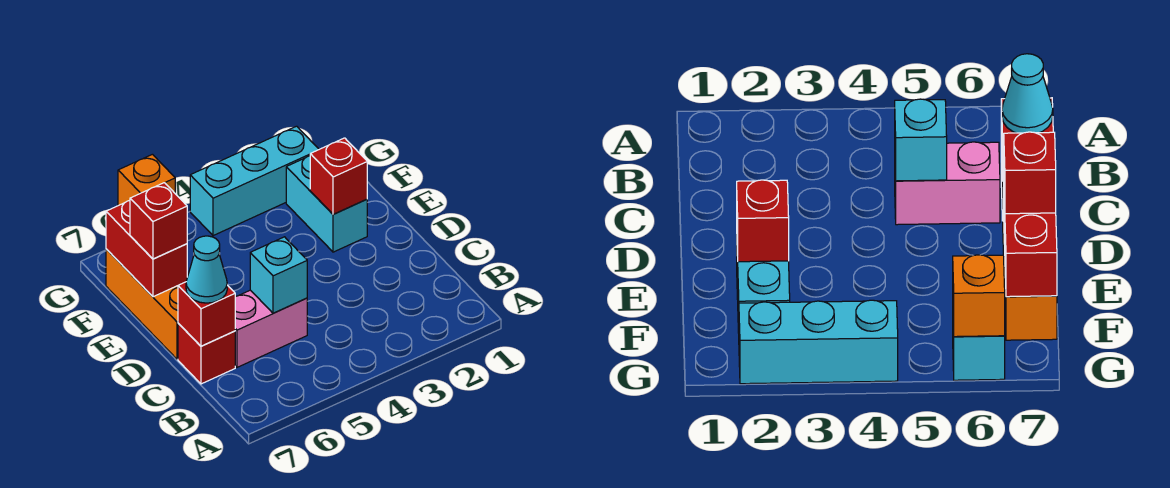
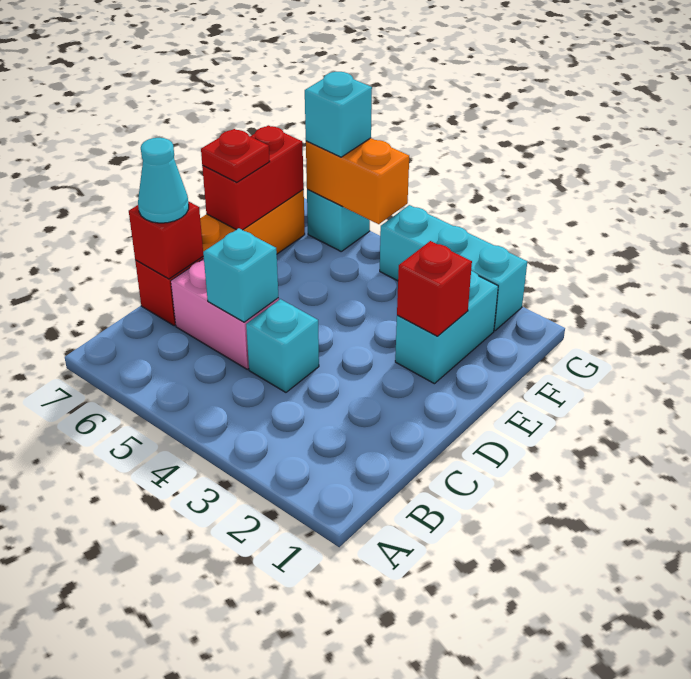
none -> cyan 1x1 brick [246,299,319,392]
red 1x1 brick [130,183,187,259] -> red 1x1 plate [201,129,270,182]
orange 1x1 brick [118,154,175,206] -> orange 1x2 brick [306,138,409,224]
none -> cyan 1x1 brick [305,72,372,157]

